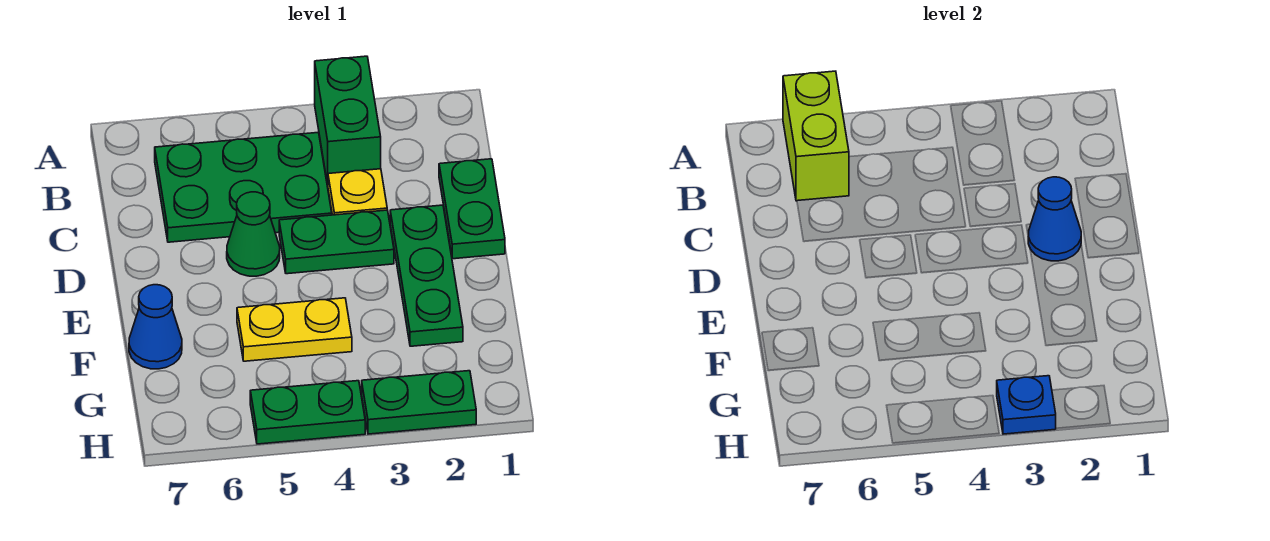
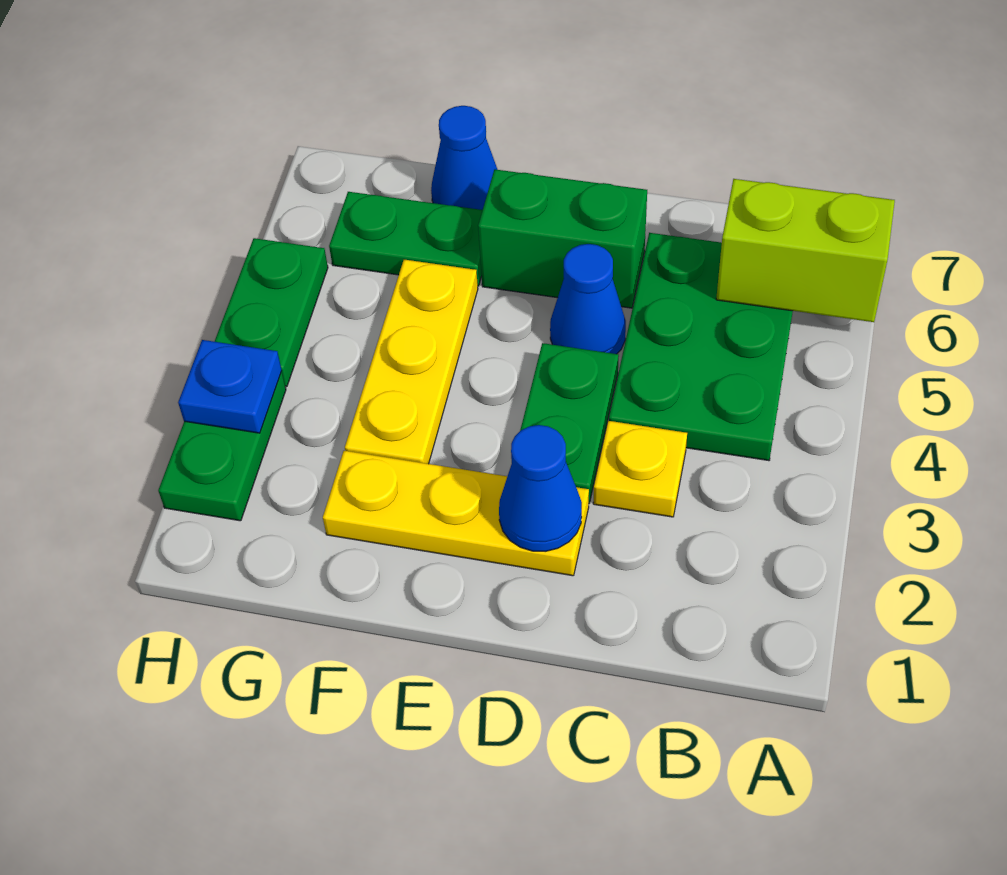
green 1x2 brick [315,56,381,185] -> green 1x2 brick moved to [478,169,647,308]
green 1x2 plate [439,159,505,259] -> green 1x2 plate moved to [329,192,482,286]
green 1x3 plate [390,205,463,346] -> yellow 1x3 plate [323,451,589,576]
green 1x1 cone [227,192,280,276] -> blue 1x1 cone [550,244,626,354]
yellow 1x2 plate [237,298,352,361] -> yellow 1x3 plate [345,260,478,464]

